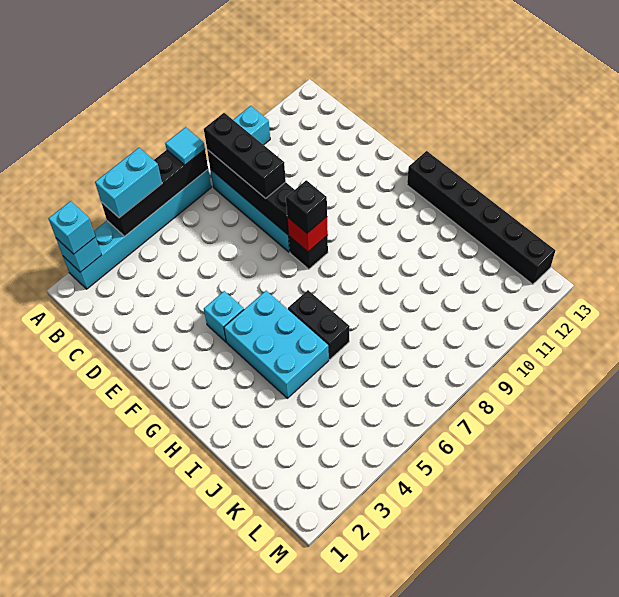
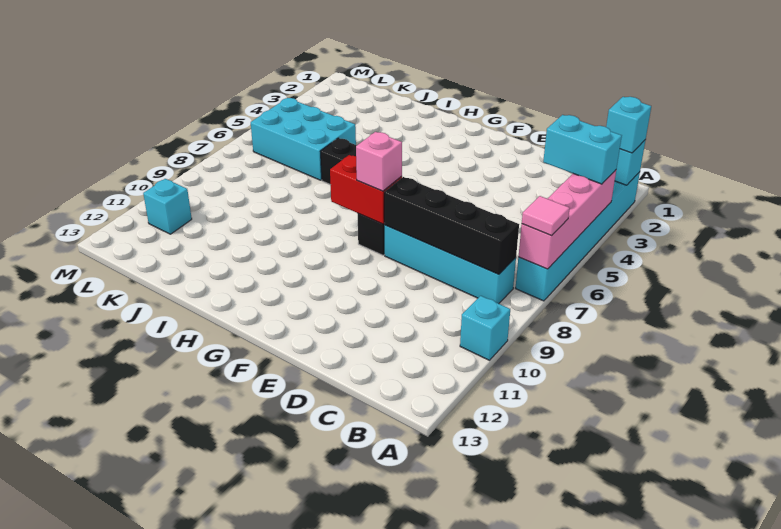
black 1x4 brick [101,150,208,236] -> pink 1x4 brick [518,170,616,269]
cyan 1x2 brick [95,148,162,218] -> cyan 1x2 brick turned to [543,115,622,184]
cyan 1x1 tile [165,127,205,165] -> pink 1x1 tile [522,196,570,236]
black 1x3 brick [204,113,286,198] -> none
cyan 1x1 brick [204,291,244,342] -> cyan 1x1 brick moved to [143,179,192,234]
red 1x1 brick [287,217,328,252] -> red 1x2 brick [330,155,402,224]
black 1x1 brick [286,180,327,233] -> pink 1x1 brick [356,132,402,191]
cyan 2x3 brick [224,291,329,398] -> cyan 2x3 brick moved to [251,98,356,180]
black 1x6 brick [407,151,555,284] -> none

